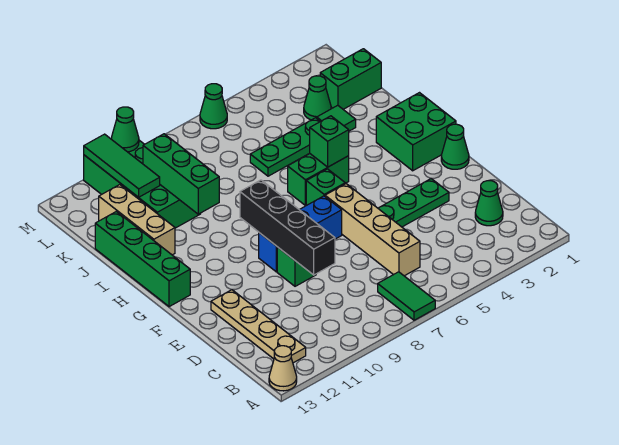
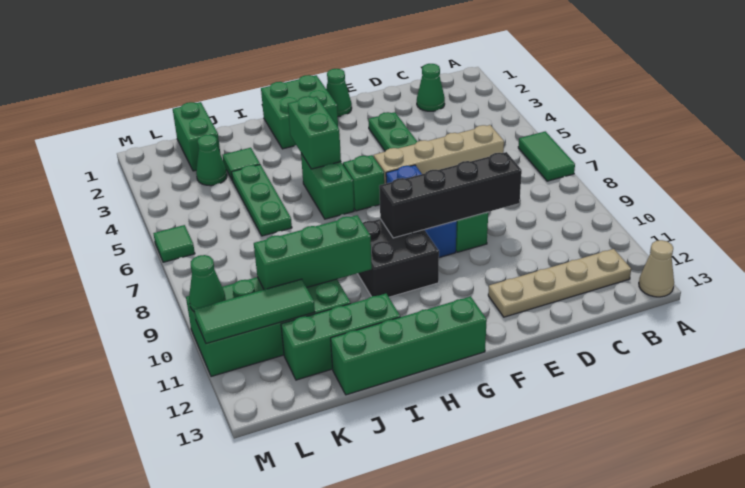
green 1x2 tile [378,272,435,320] -> green 1x2 tile turned to [518,131,575,181]
none -> black 2x2 brick [357,219,439,297]
green 1x1 brick [310,116,349,167] -> green 1x2 brick [288,96,341,169]
tan 1x3 brick [99,185,175,255] -> green 1x3 brick [281,294,400,380]
green 1x1 cone [200,84,227,129] -> green 1x1 tile [153,225,195,262]

